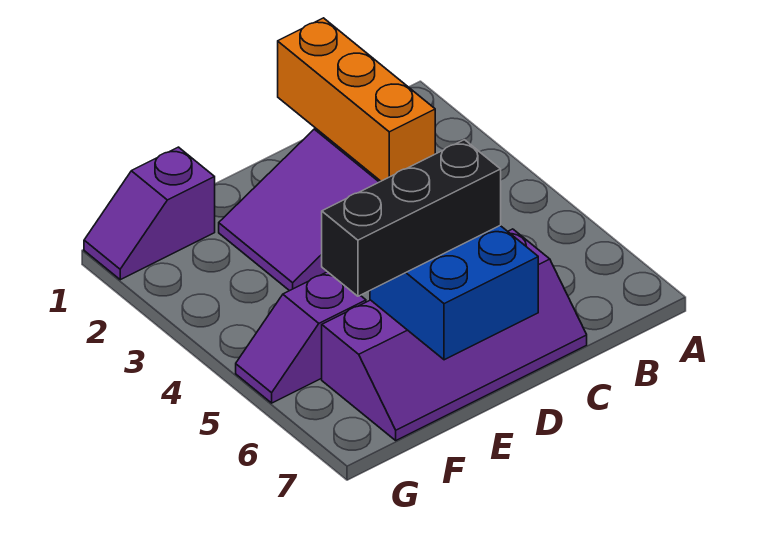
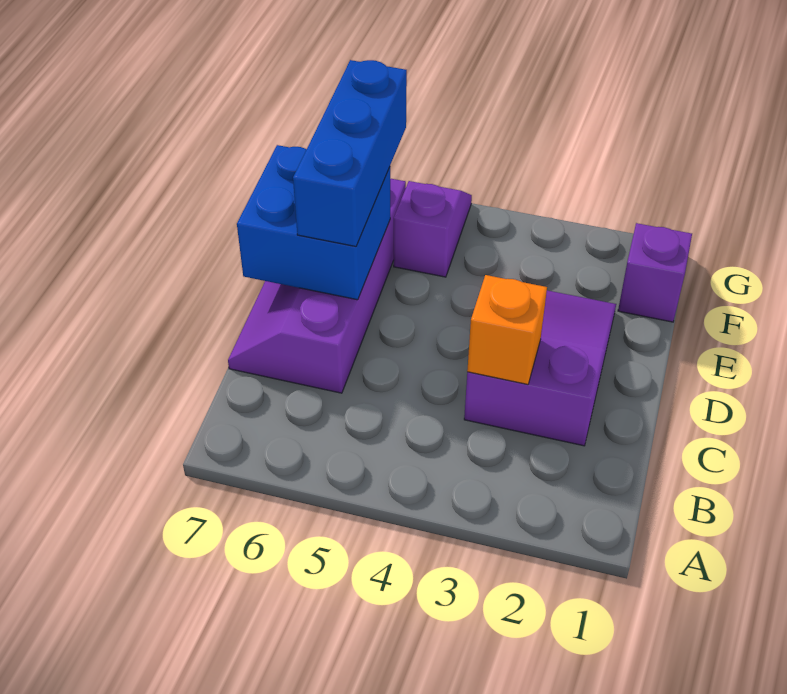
orange 1x3 brick [278,18,435,181] -> orange 1x1 brick [467,275,547,384]
black 1x3 brick [322,140,501,296] -> blue 1x3 brick [293,60,407,246]

